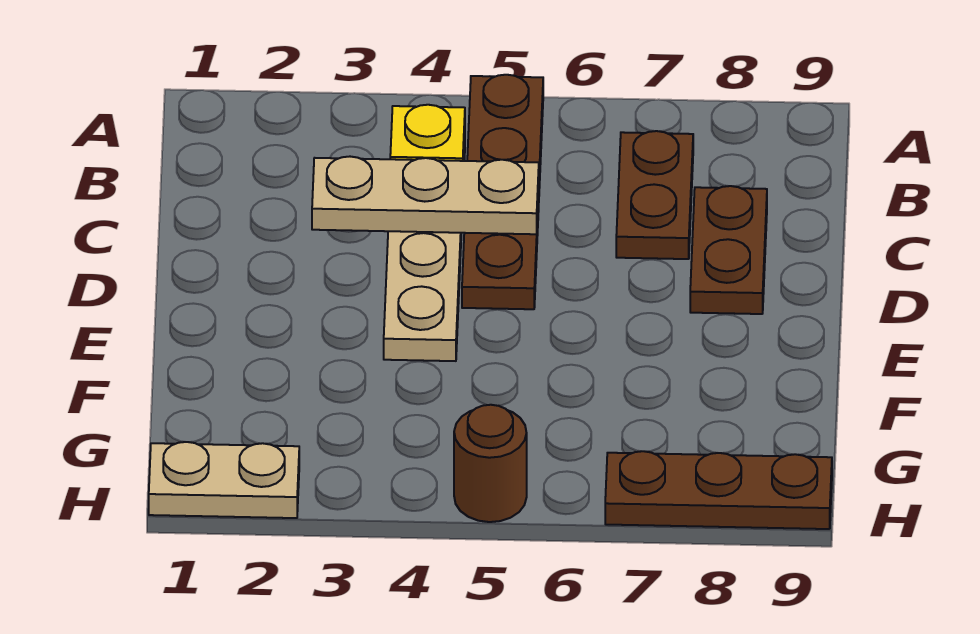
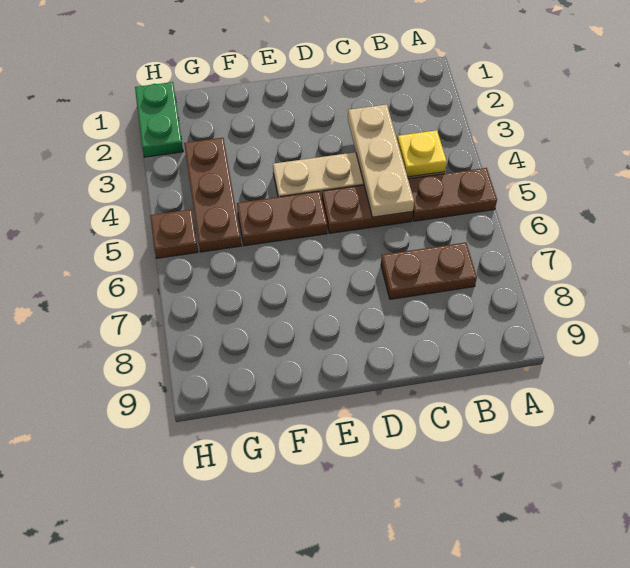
brown 1x2 plate [690,186,767,314] -> brown 1x2 plate moved to [237,191,327,246]
tan 1x2 plate [149,442,299,518] -> green 1x2 plate [135,82,183,157]
brown 1x1 round brick [454,405,527,522] -> brown 1x1 plate [150,209,198,258]
brown 1x3 plate [605,451,832,529] -> brown 1x3 plate moved to [184,138,241,252]

